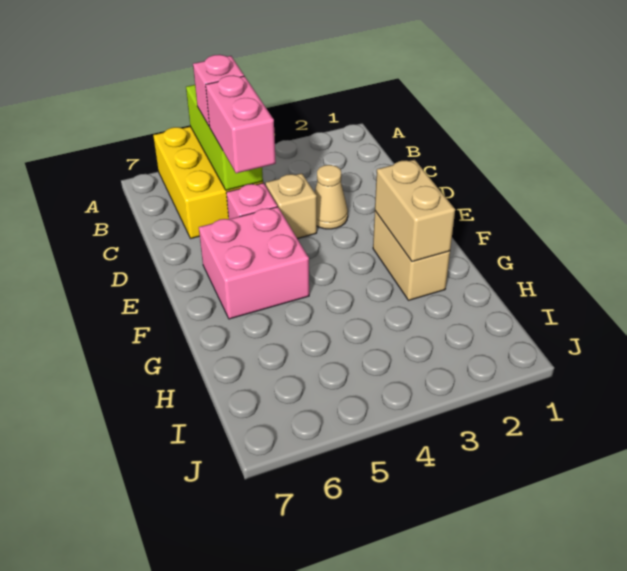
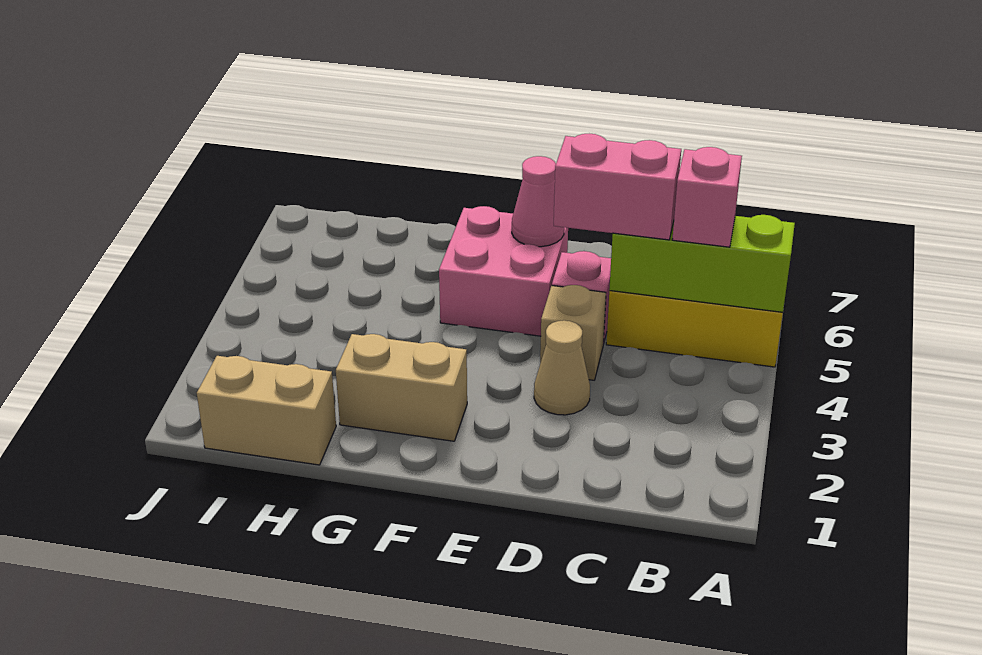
none -> pink 1x1 cone [512,156,564,247]
tan 1x2 brick [375,160,455,262] -> tan 1x2 brick moved to [197,356,336,465]

